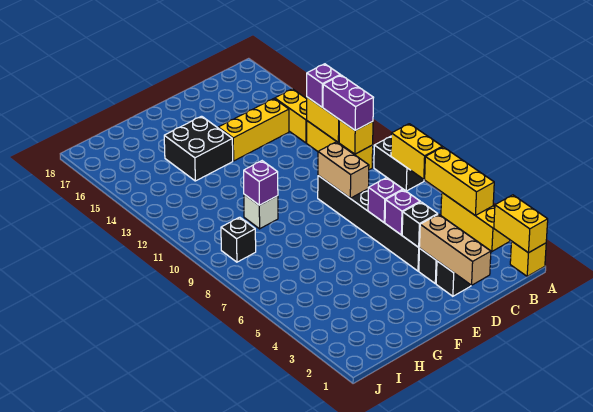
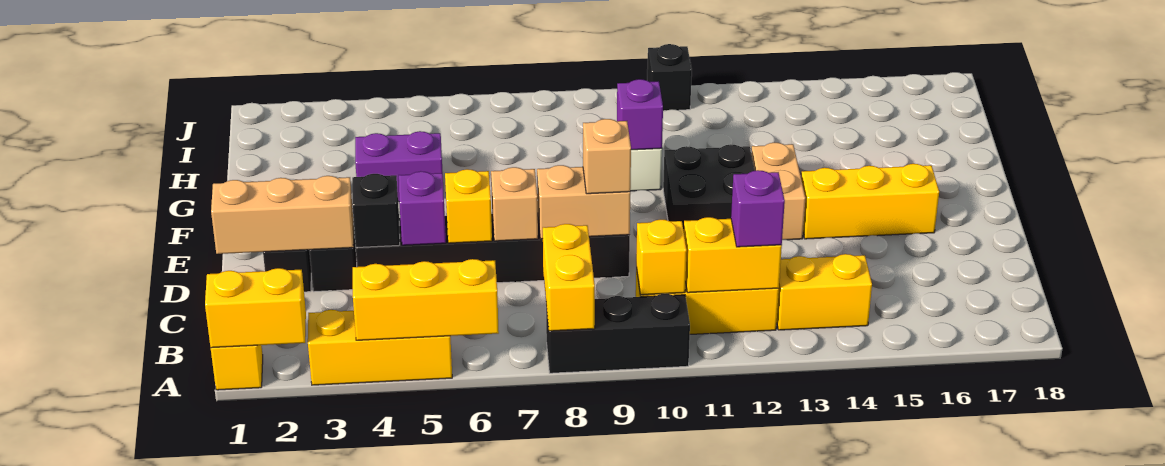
yellow 1x2 brick [391,124,442,179] -> yellow 1x2 brick turned to [543,224,595,331]
black 1x2 brick [374,136,424,191] -> black 1x3 brick [546,294,690,373]
purple 1x2 brick [323,75,374,130] -> purple 1x2 brick moved to [355,131,443,202]
yellow 1x3 brick [218,99,289,161] -> yellow 1x3 brick turned to [801,164,939,239]
purple 1x1 brick [368,178,403,222] -> yellow 1x1 brick [445,169,492,243]
none -> tan 1x1 brick [491,167,538,241]
none -> tan 1x1 brick [583,119,631,194]
none -> tan 1x2 brick [751,143,805,240]
black 2x2 brick [164,116,233,181] -> black 2x2 brick moved to [663,144,755,231]
black 1x1 brick [221,217,256,262] -> black 1x1 brick moved to [647,44,692,111]

